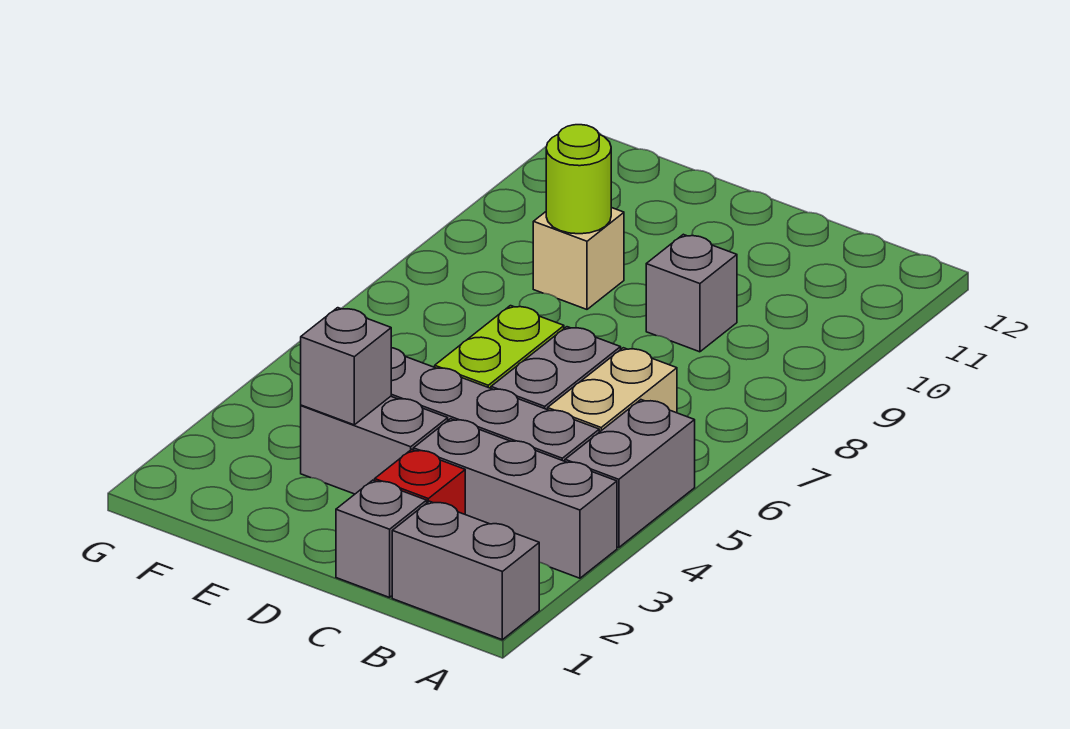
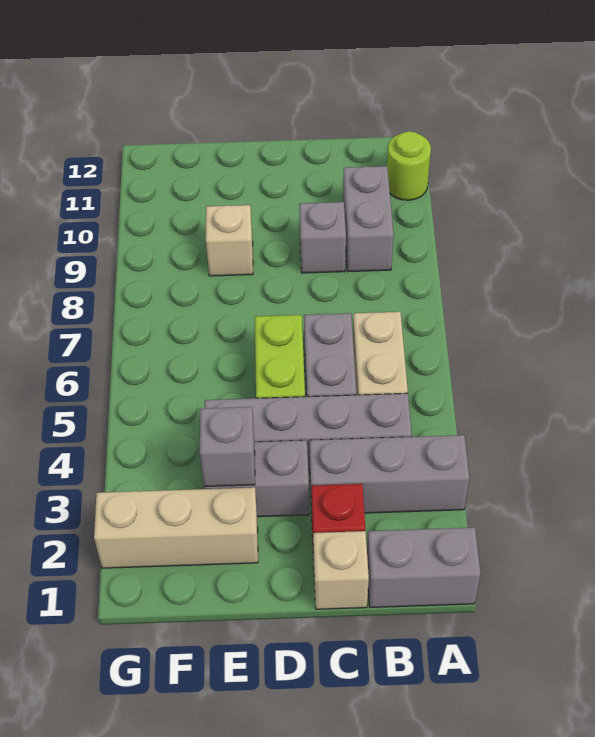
grey 1x2 brick [565,400,695,548] -> grey 1x2 brick moved to [343,166,394,272]
grey 1x1 brick [336,480,427,597] -> tan 1x1 brick [313,531,369,609]
none -> tan 1x3 brick [94,487,258,568]
lime 1x1 round brick [546,125,611,234] -> lime 1x1 round brick moved to [387,131,431,200]

